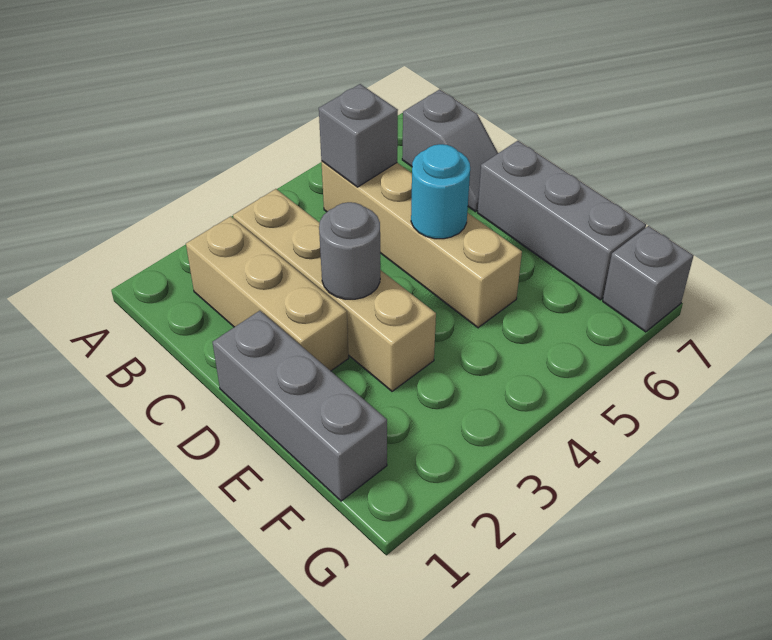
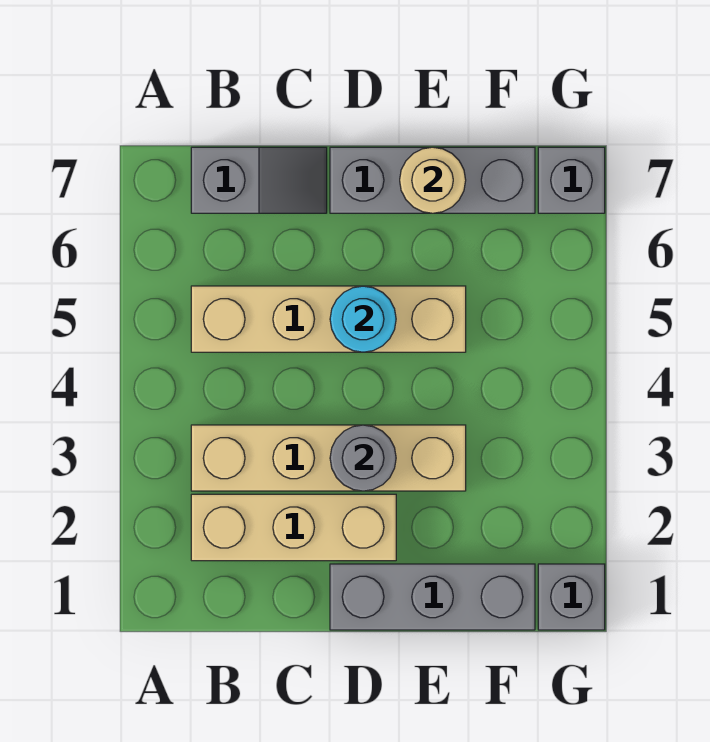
grey 1x1 brick [319,84,398,187] -> grey 1x1 brick moved to [538,564,605,630]
none -> tan 1x1 round brick [400,147,466,213]

